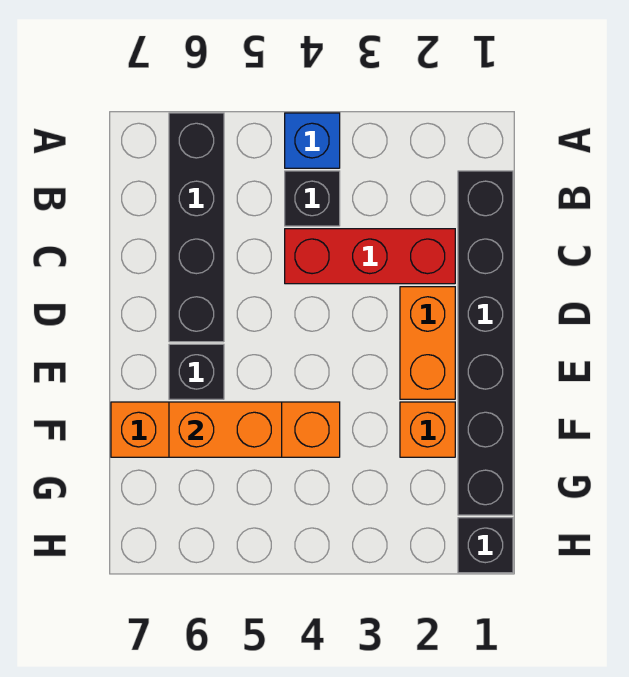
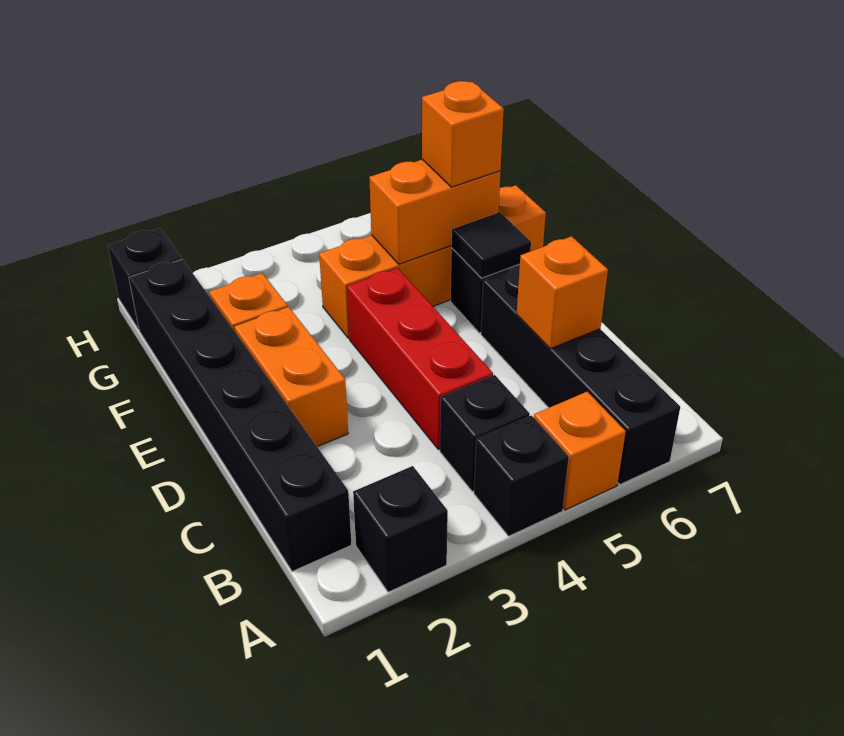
none -> black 1x1 brick [353,466,448,592]
blue 1x1 brick [285,113,340,168] -> black 1x1 brick [474,415,569,536]
none -> orange 1x1 brick [534,392,626,510]
red 1x3 brick [285,229,455,284] -> red 1x3 brick turned to [347,268,493,450]
none -> orange 1x1 brick [517,236,608,349]
none -> black 1x1 tile [452,212,531,278]
none -> orange 1x1 brick [422,81,504,187]

